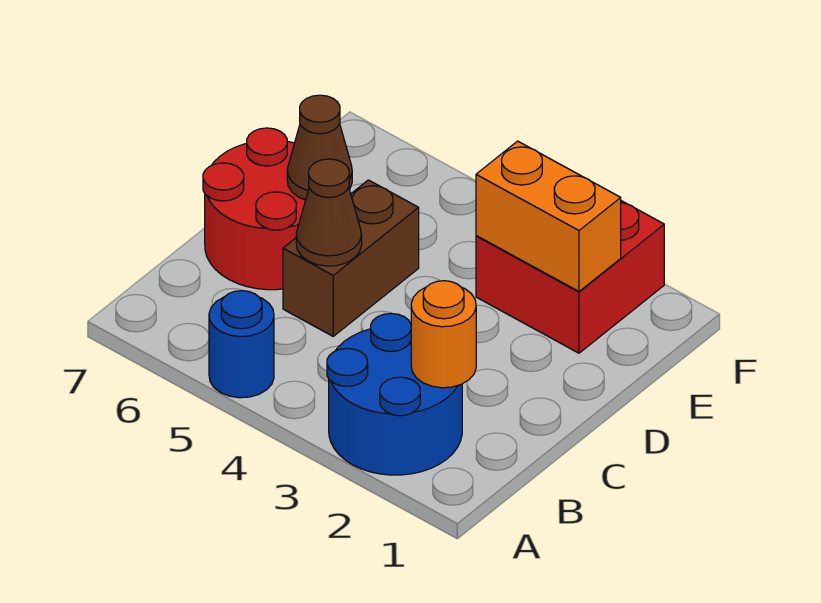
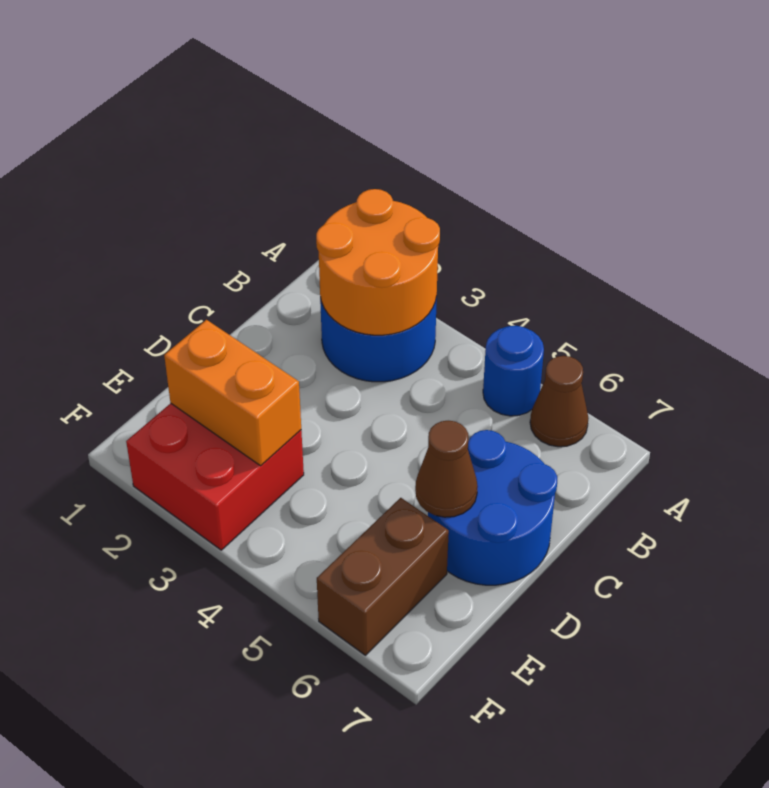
orange 1x1 round brick [411,281,476,388] -> orange 2x2 round brick [316,189,440,335]
brown 1x2 brick [283,180,419,336] -> brown 1x2 brick moved to [317,498,449,655]
brown 1x1 cone [296,159,362,266] -> brown 1x1 cone moved to [530,356,589,447]
red 2x2 round brick [203,128,305,290] -> blue 2x2 round brick [428,430,557,585]

